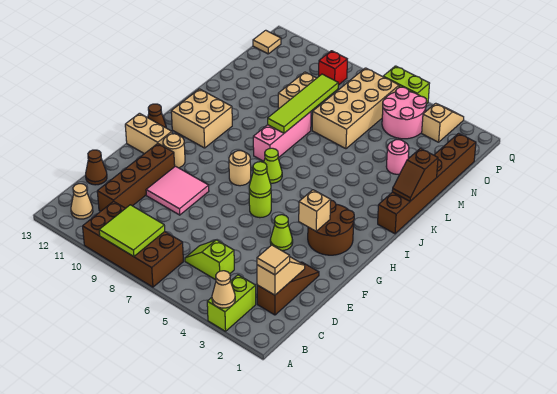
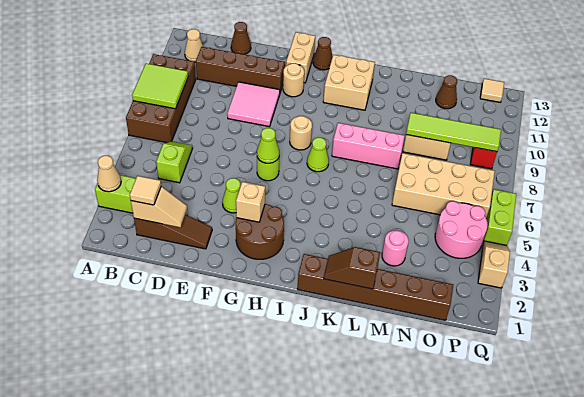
lime 1x4 tile [268,74,338,133] -> lime 1x4 tile moved to [406,113,501,152]
none -> brown 1x1 cone [436,75,457,109]
tan 1x2 slope [422,103,464,142] -> tan 1x2 slope turned to [478,241,510,288]

